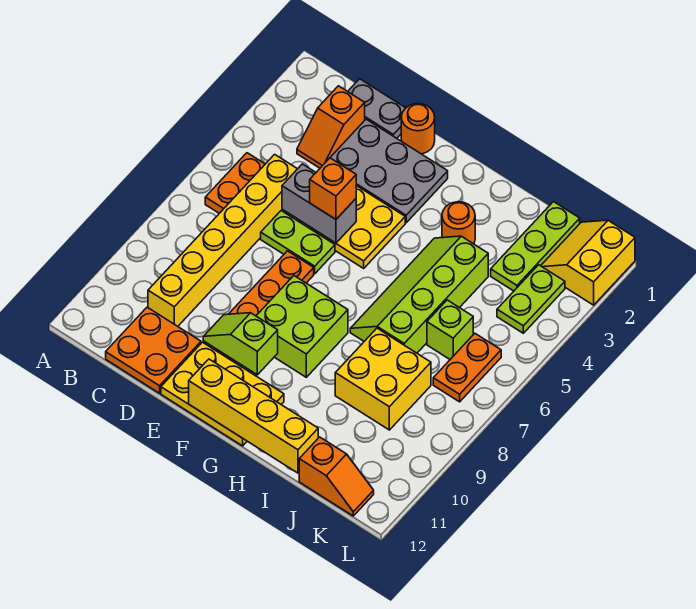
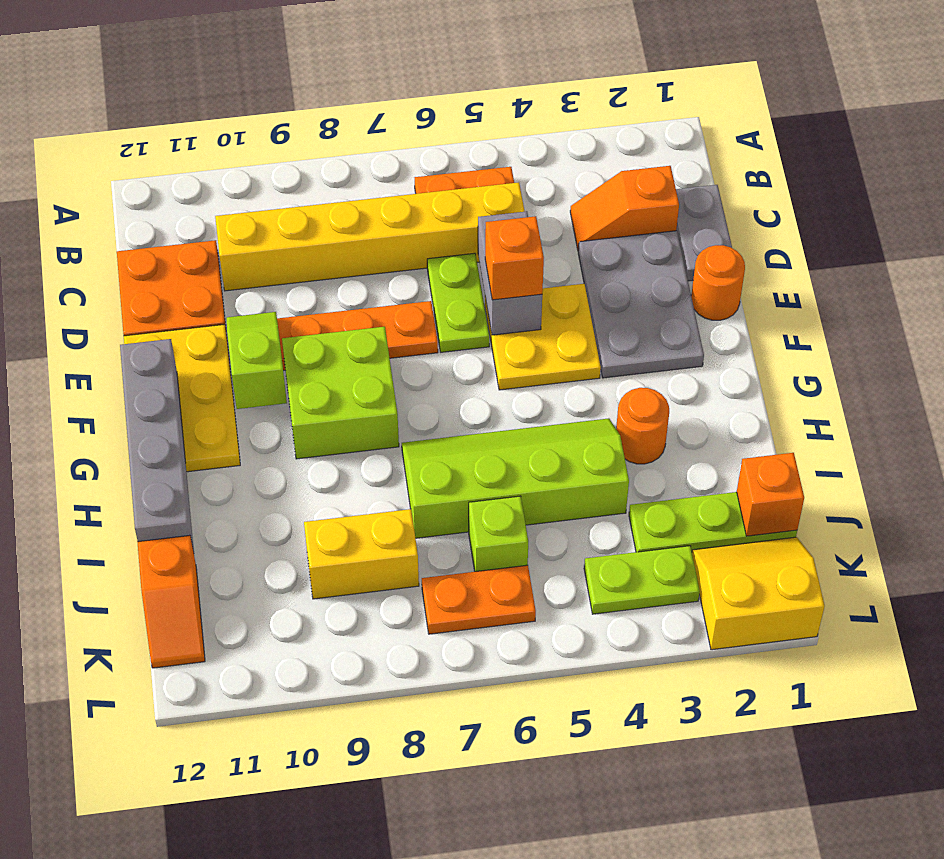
yellow 1x4 brick [189,359,318,473] -> grey 1x4 brick [120,339,194,552]
yellow 2x2 brick [335,328,431,430] -> yellow 1x2 brick [304,509,419,599]
none -> orange 1x1 brick [737,453,804,536]

